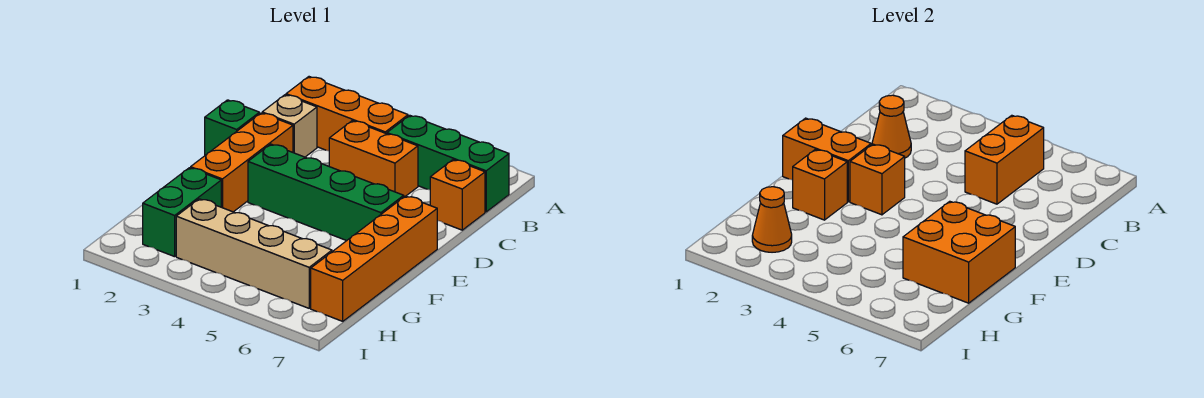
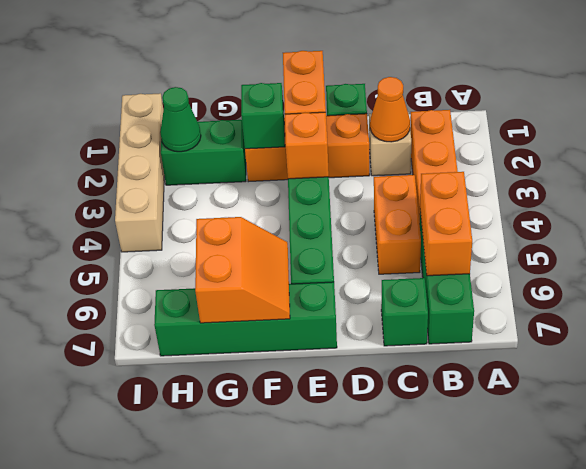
orange 1x2 brick [965,115,1044,204] -> orange 1x2 brick turned to [420,172,472,276]
orange 1x1 brick [430,160,485,230] -> green 1x1 brick [381,278,428,346]
orange 1x4 brick [311,196,437,321] -> green 1x4 brick [154,282,337,356]
orange 1x1 brick [793,149,847,220] -> green 1x1 brick [241,83,285,149]
orange 2x2 brick [903,201,1015,303] -> orange 2x2 slope [195,217,290,323]
orange 1x1 cone [752,187,792,252] -> green 1x1 cone [160,87,201,152]
tan 1x4 brick [176,199,332,308] -> tan 1x4 brick moved to [115,93,164,252]

